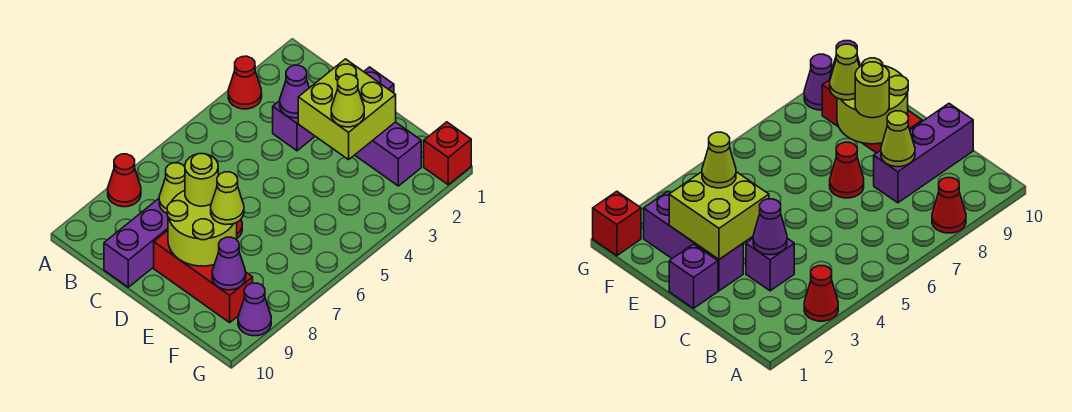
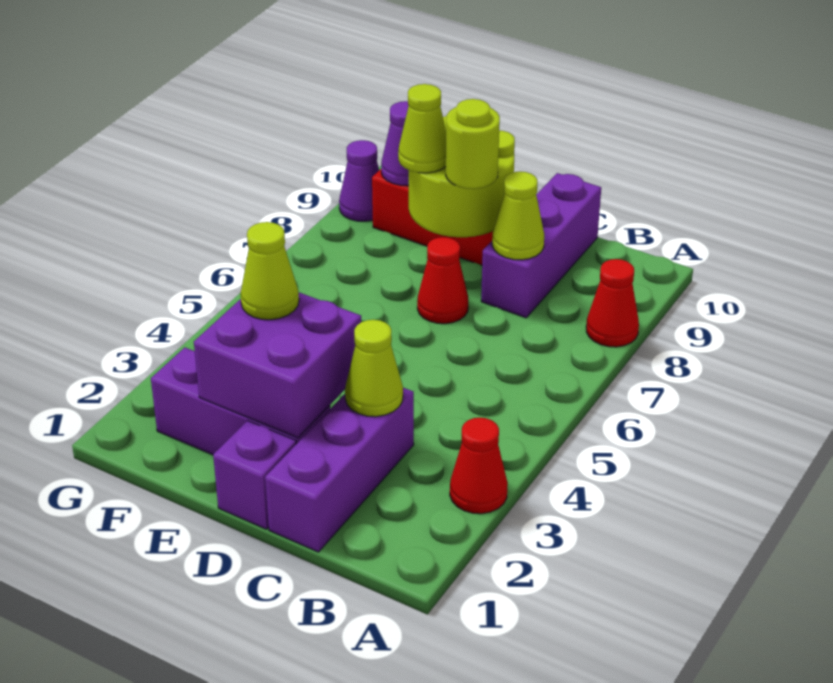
purple 1x1 brick [273,101,315,151] -> purple 1x3 brick [265,388,414,552]
purple 1x1 cone [280,65,309,118] -> lime 1x1 cone [345,320,403,417]
lime 2x2 brick [298,59,396,160] -> purple 2x2 brick [194,292,361,438]
red 1x1 brick [424,122,471,185] -> none

